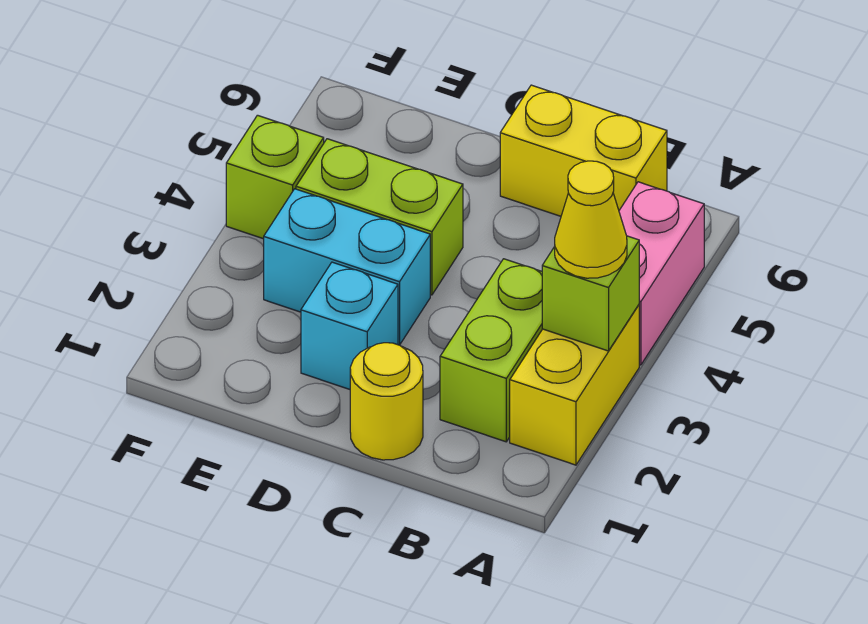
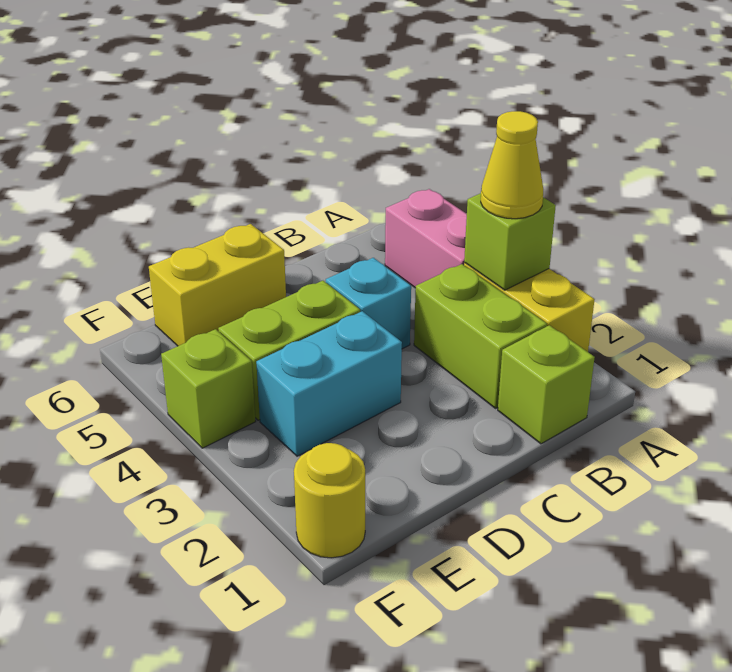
none -> lime 1x1 brick [498,325,595,444]
yellow 1x2 brick [500,85,667,216] -> yellow 1x2 brick moved to [149,224,286,346]
yellow 1x1 round brick [350,343,423,460] -> yellow 1x1 round brick moved to [294,443,365,558]
cyan 1x1 brick [301,262,398,389] -> cyan 1x1 brick moved to [326,258,411,349]

